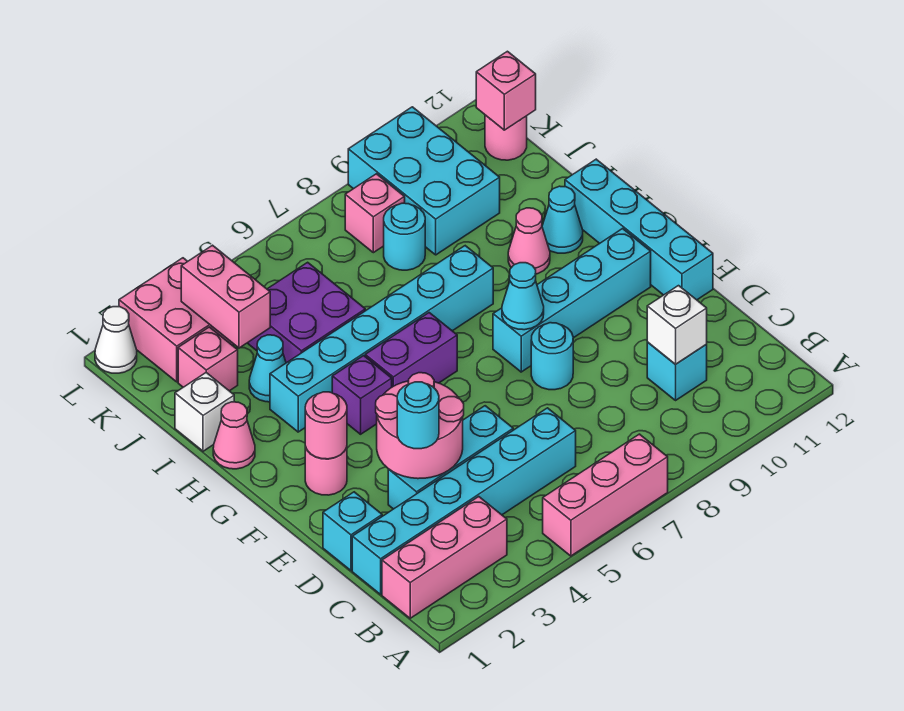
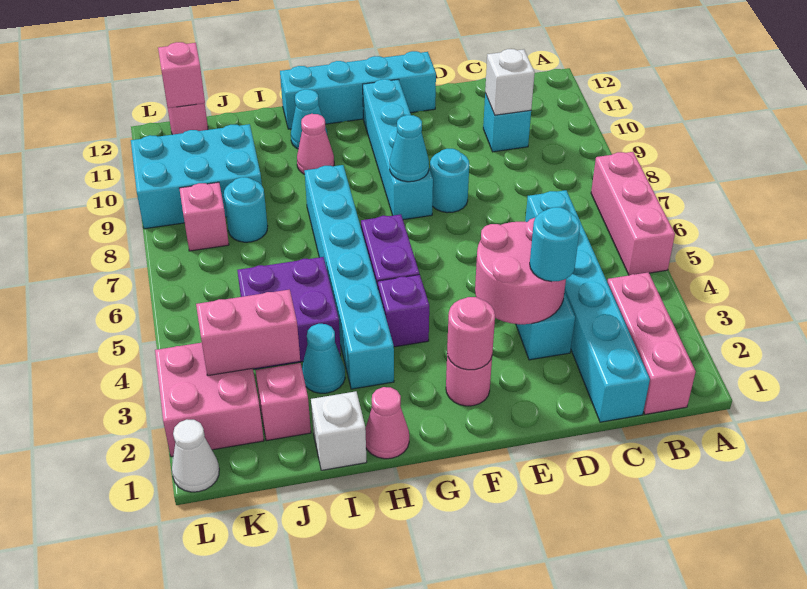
cyan 1x1 brick [323,492,382,571] -> none

